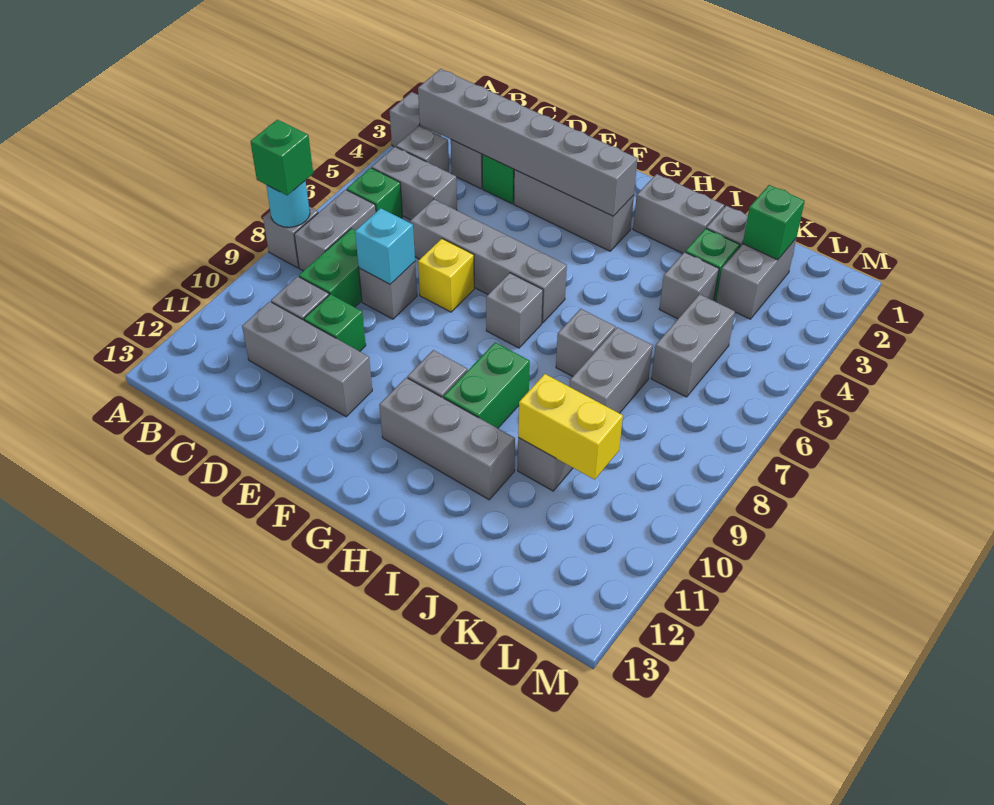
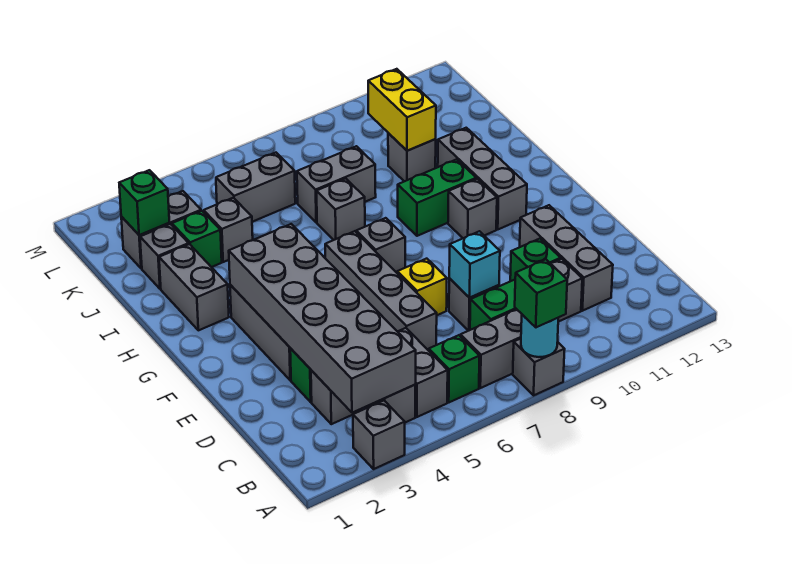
grey 1x6 brick [418,69,638,216] -> grey 2x6 brick [229,224,416,413]

